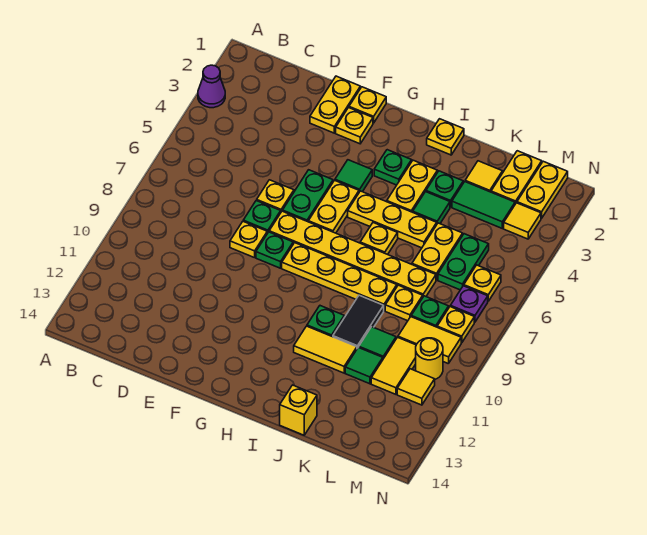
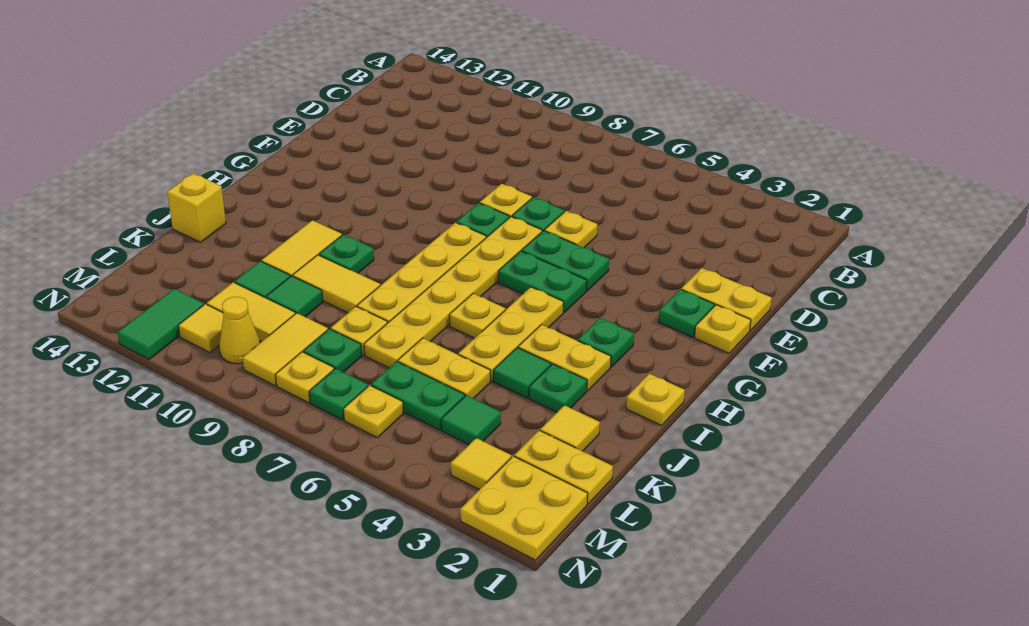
purple 1x1 cone [198,65,225,108] -> none
yellow 1x1 plate [336,108,373,144] -> green 1x1 plate [659,289,714,337]
green 1x1 tile [335,160,372,192] -> green 1x1 tile moved to [441,395,501,445]
yellow 1x2 plate [308,180,359,233] -> green 1x2 plate [498,251,587,312]
black 1x2 tile [333,295,384,348] -> yellow 1x2 tile [293,255,380,313]
green 1x2 tile [452,182,515,228] -> green 1x2 tile moved to [118,289,204,359]
yellow 1x2 plate [517,161,568,218] -> yellow 2x2 plate [460,456,588,560]
purple 1x1 plate [450,286,488,322] -> green 1x1 plate [309,368,368,420]
yellow 1x1 round brick [416,338,443,379] -> yellow 1x1 cone [219,297,260,364]

